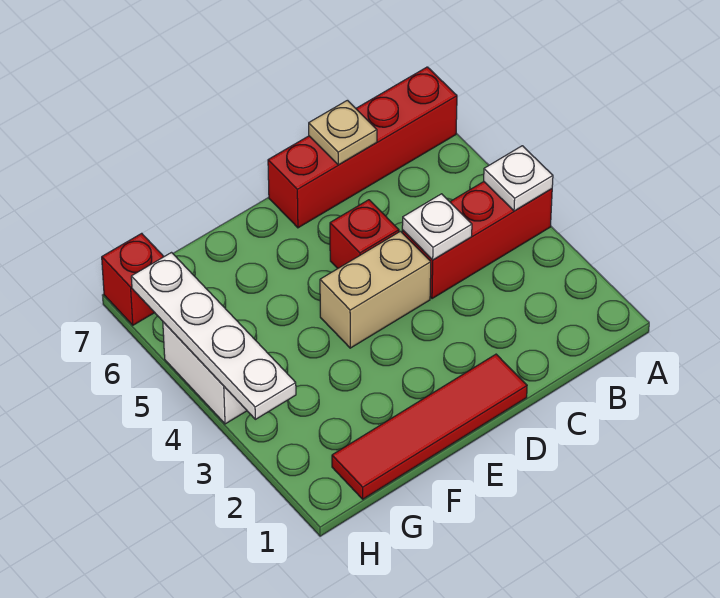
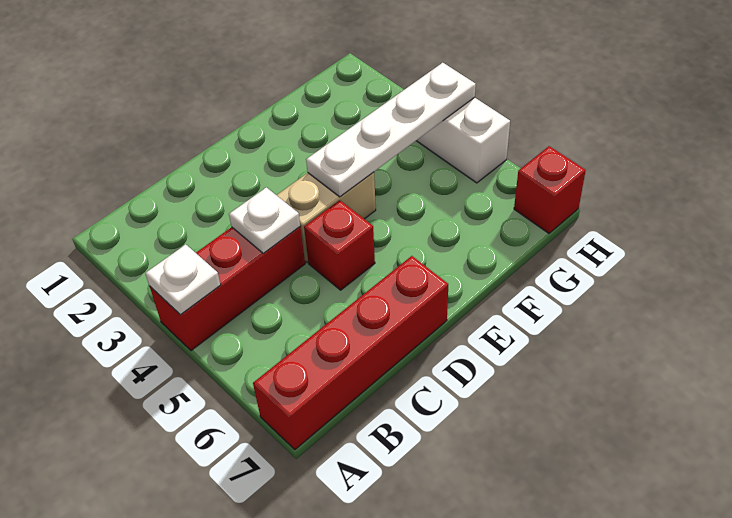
tan 1x1 plate [309,100,377,165] -> none
red 1x4 tile [332,354,527,499] -> none
white 1x4 plate [131,253,296,419] -> white 1x4 plate turned to [306,63,476,197]

